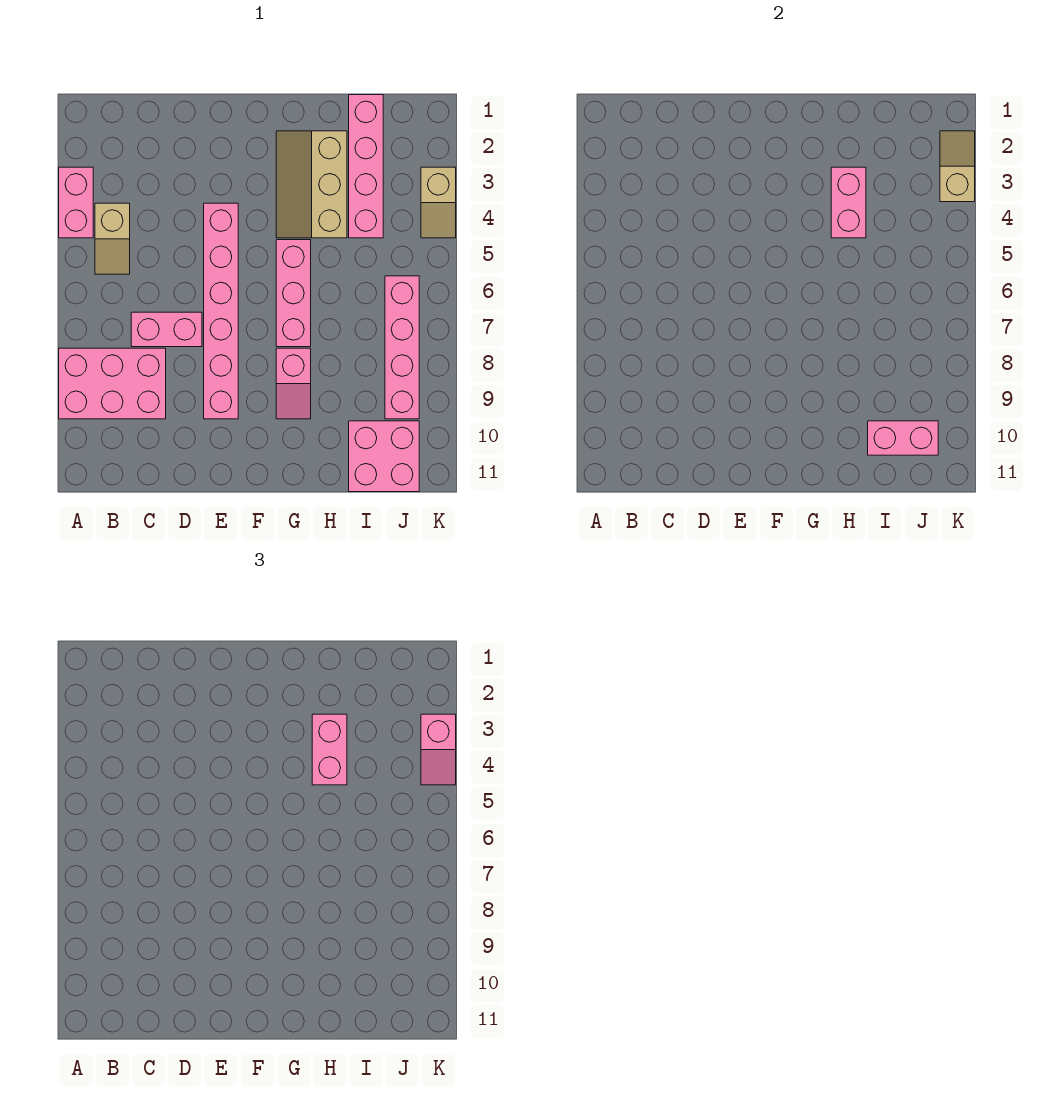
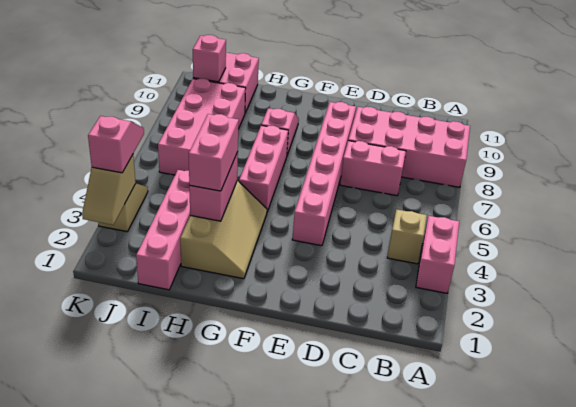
pink 2x3 brick [59,348,166,419] -> pink 2x4 brick [348,107,470,187]
pink 1x2 brick [868,421,938,455] -> pink 1x1 brick [193,35,226,82]
pink 1x4 brick [385,276,419,419] -> pink 2x4 brick [158,79,246,175]

